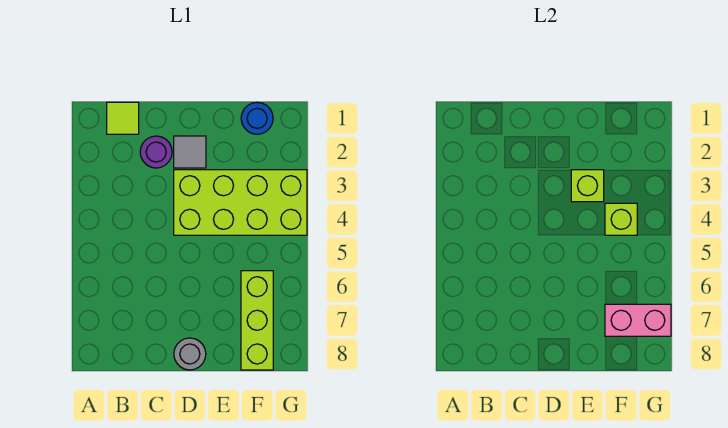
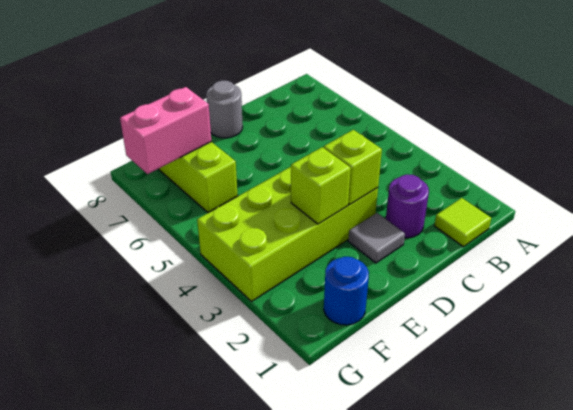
lime 1x1 brick [605,203,637,235] -> lime 1x1 brick moved to [324,130,382,205]

